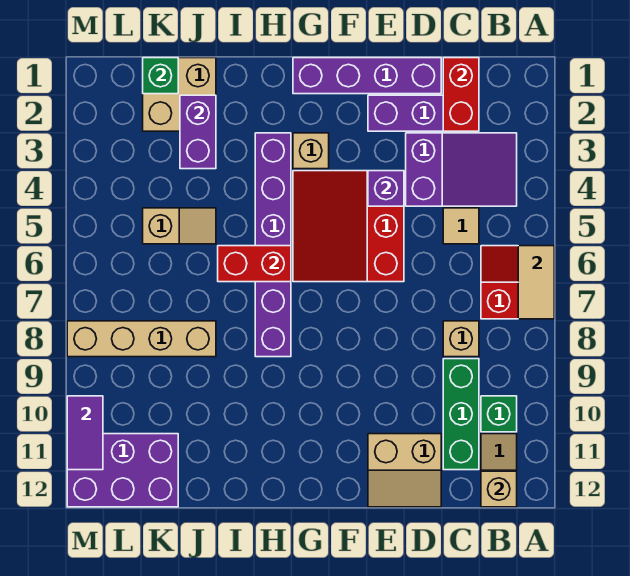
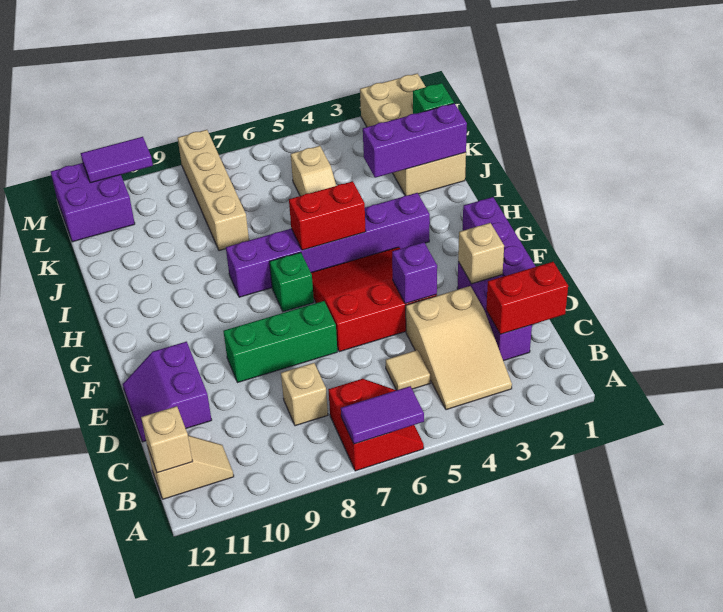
tan 1x2 tile [518,246,554,319] -> purple 1x2 tile [341,386,424,444]
purple 2x3 slope [406,133,517,206] -> tan 2x3 slope [406,286,512,410]
green 1x1 brick [481,396,517,432] -> green 1x1 brick moved to [270,252,314,312]
green 1x3 brick [443,359,479,470] -> green 1x3 brick moved to [223,301,337,383]
tan 2x2 slope [368,434,441,507] -> purple 2x2 slope [123,342,212,442]
tan 1x1 brick [293,133,329,169] -> tan 1x1 brick moved to [458,223,504,284]
red 1x2 brick [218,246,291,282] -> red 1x2 brick turned to [289,181,366,250]
tan 2x2 brick [143,58,216,131] -> tan 2x4 brick [360,74,466,196]
purple 1x2 brick [180,95,216,169] -> purple 1x3 brick [363,103,467,178]
purple 2x3 brick [67,434,178,507] -> purple 2x2 brick [51,163,135,242]

